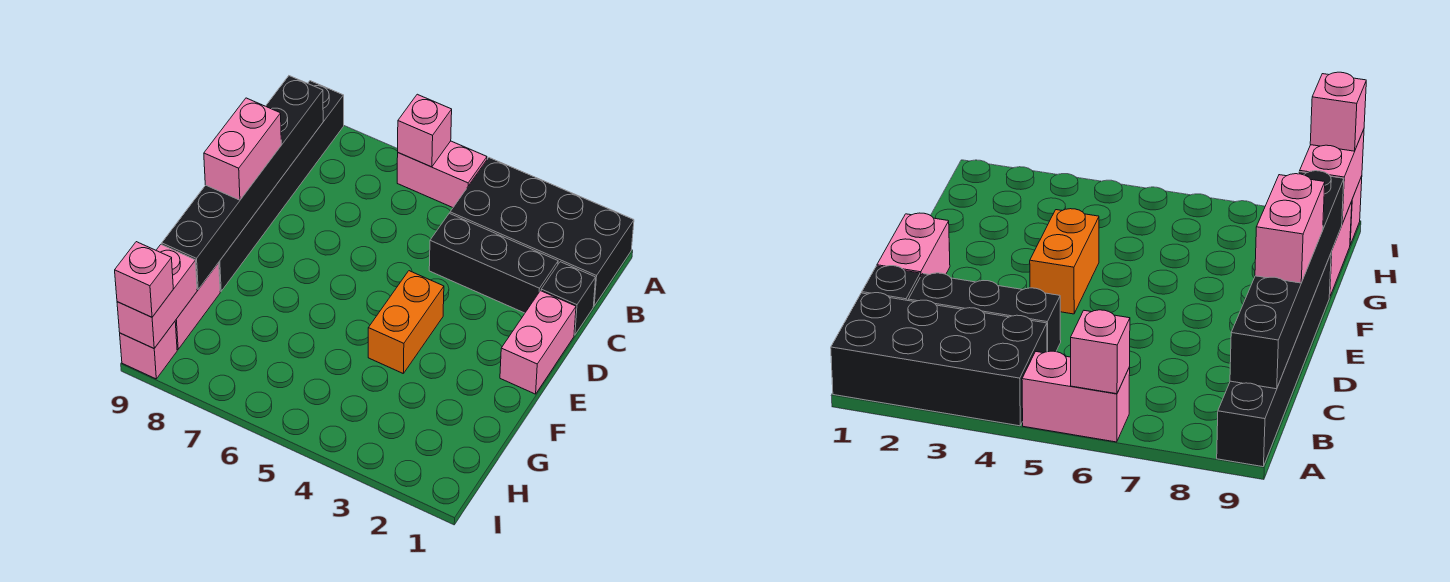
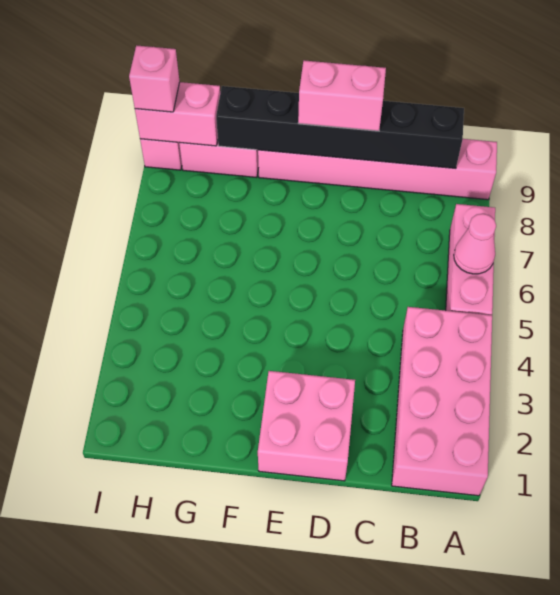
black 2x4 brick [450,158,634,306] -> pink 2x4 brick [392,307,492,496]
pink 1x2 brick [397,141,487,208] -> pink 1x3 brick [446,204,495,315]
pink 1x1 brick [398,94,452,167] -> pink 1x1 cone [454,214,496,274]
black 1x6 brick [219,81,344,291] -> pink 1x6 brick [258,139,497,200]
black 1x1 brick [541,262,596,335] -> none
black 1x3 brick [429,213,558,313] -> none
pink 1x2 brick [500,291,576,394] -> pink 2x2 brick [258,371,355,481]
orange 1x2 brick [368,271,444,373] -> none

